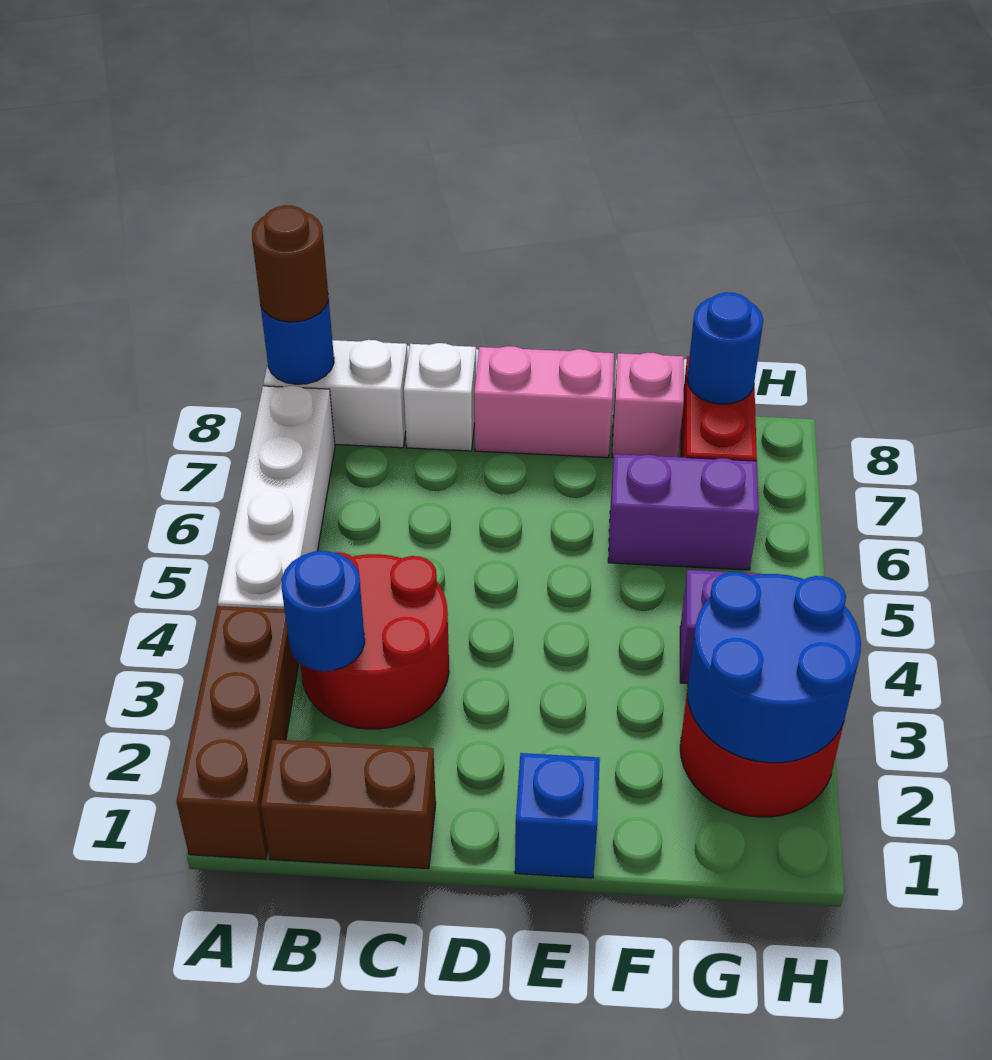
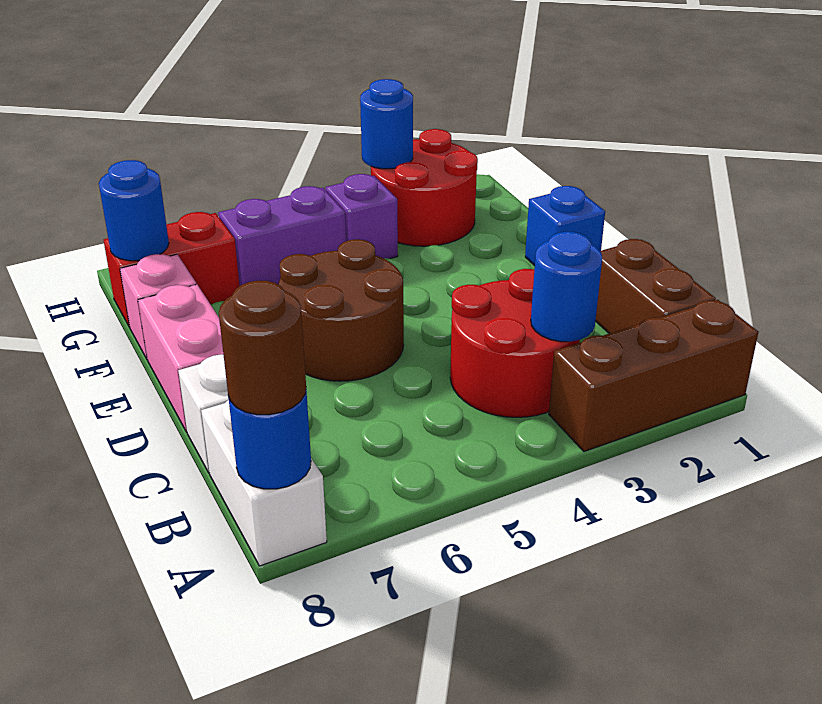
white 1x4 brick [218,386,335,663] -> none
none -> brown 2x2 round brick [279,239,404,381]
purple 1x2 brick [608,454,759,570] -> purple 1x2 brick turned to [218,186,346,286]
blue 2x2 round brick [687,572,861,763] -> blue 1x1 round brick [360,79,413,169]

